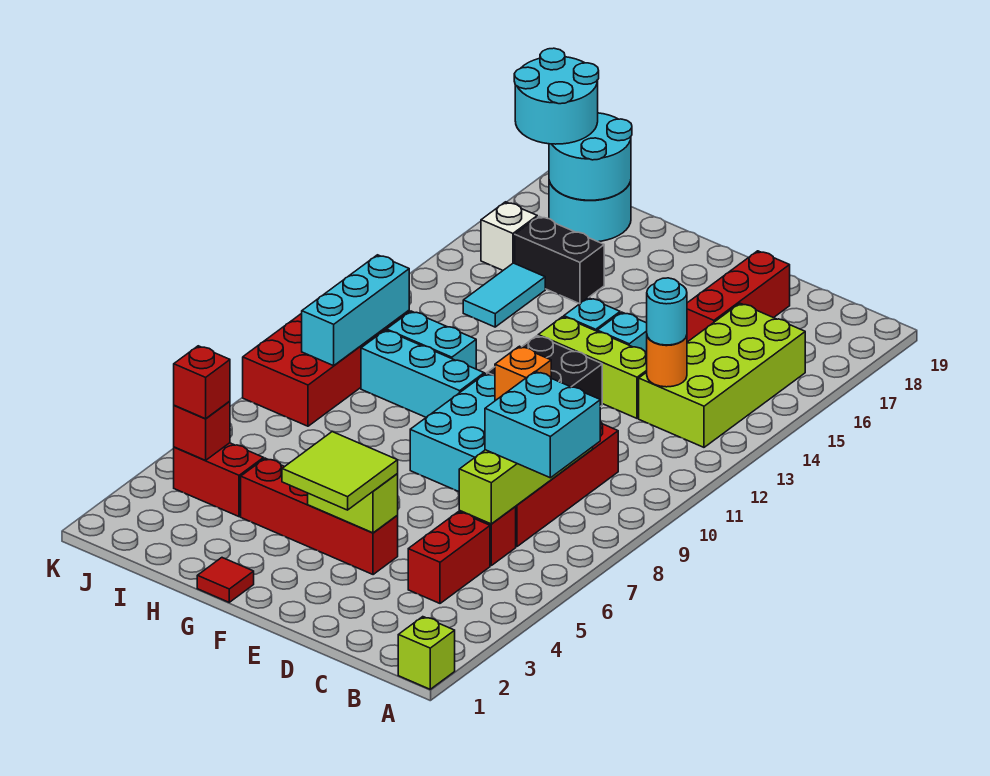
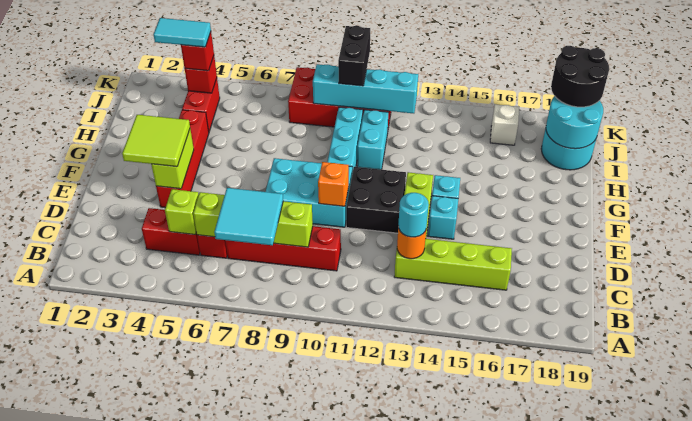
lime 1x1 brick [398,617,455,689] -> lime 1x1 brick moved to [165,189,199,235]
cyan 2x2 brick [485,372,600,478] -> cyan 2x2 tile [214,188,283,245]
lime 2x4 brick [639,303,805,447] -> lime 1x4 brick [394,239,512,290]
red 1x3 brick [687,251,790,342] -> none
red 1x1 tile [197,558,254,602] -> none
black 1x2 brick [515,216,604,304] -> black 1x2 brick moved to [338,26,370,86]
cyan 1x2 tile [463,263,545,327] -> cyan 1x2 tile moved to [153,18,211,47]
cyan 1x3 brick [302,255,409,366] -> cyan 1x4 brick [313,64,418,113]
cyan 2x2 round brick [514,48,599,144] -> black 2x2 round brick [551,46,609,107]

